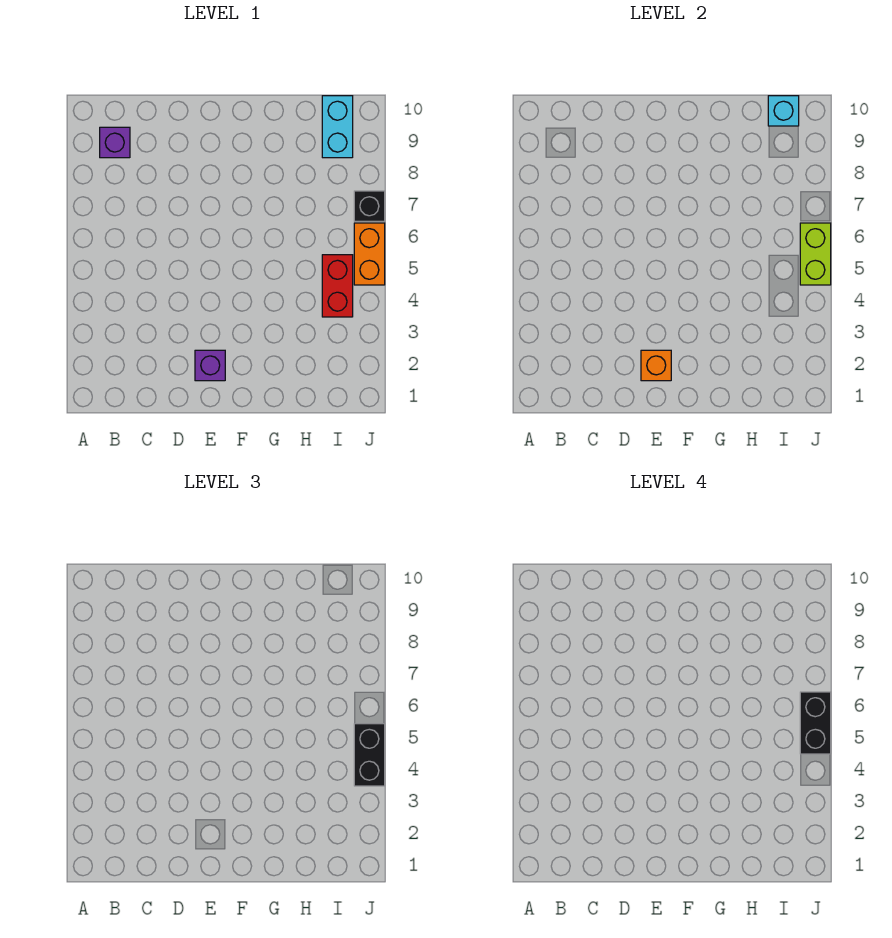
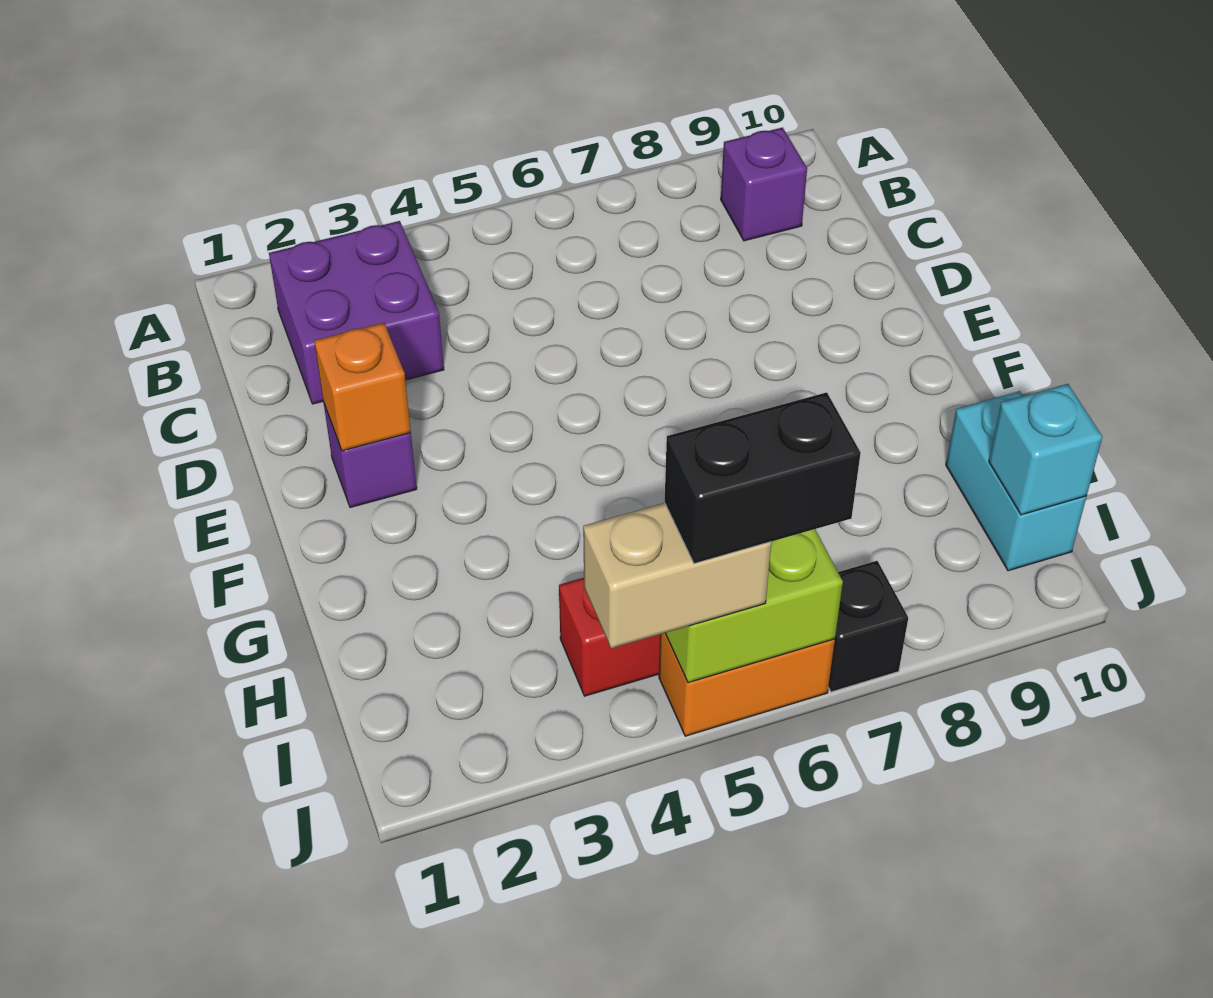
none -> purple 2x2 brick [269,221,444,404]
cyan 1x2 brick [322,96,353,158] -> cyan 1x2 brick turned to [946,391,1086,571]
black 1x2 brick [354,724,385,786] -> tan 1x2 brick [583,503,771,649]

